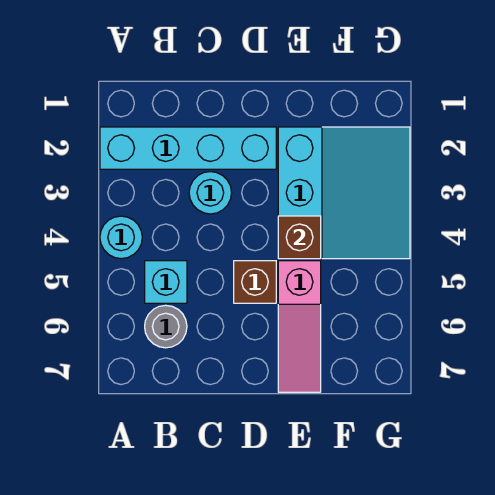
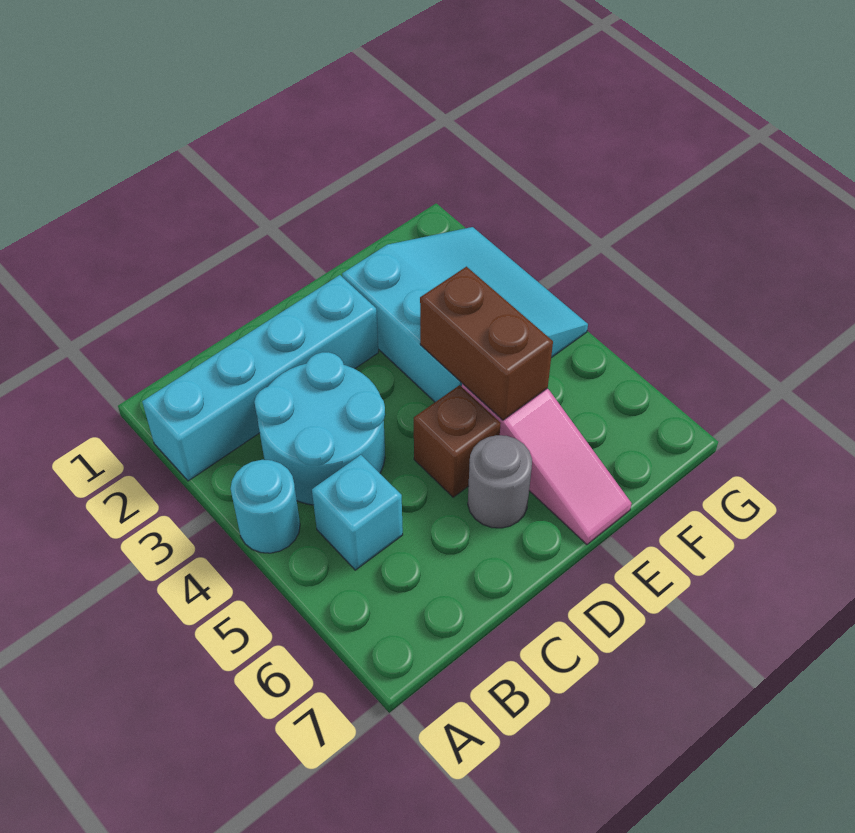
grey 1x1 round brick [145,305,187,348] -> grey 1x1 round brick moved to [468,435,532,528]
cyan 1x1 round brick [189,172,232,214] -> cyan 2x2 round brick [254,352,385,505]
brown 1x1 brick [278,216,321,259] -> brown 1x2 brick [420,267,553,420]

